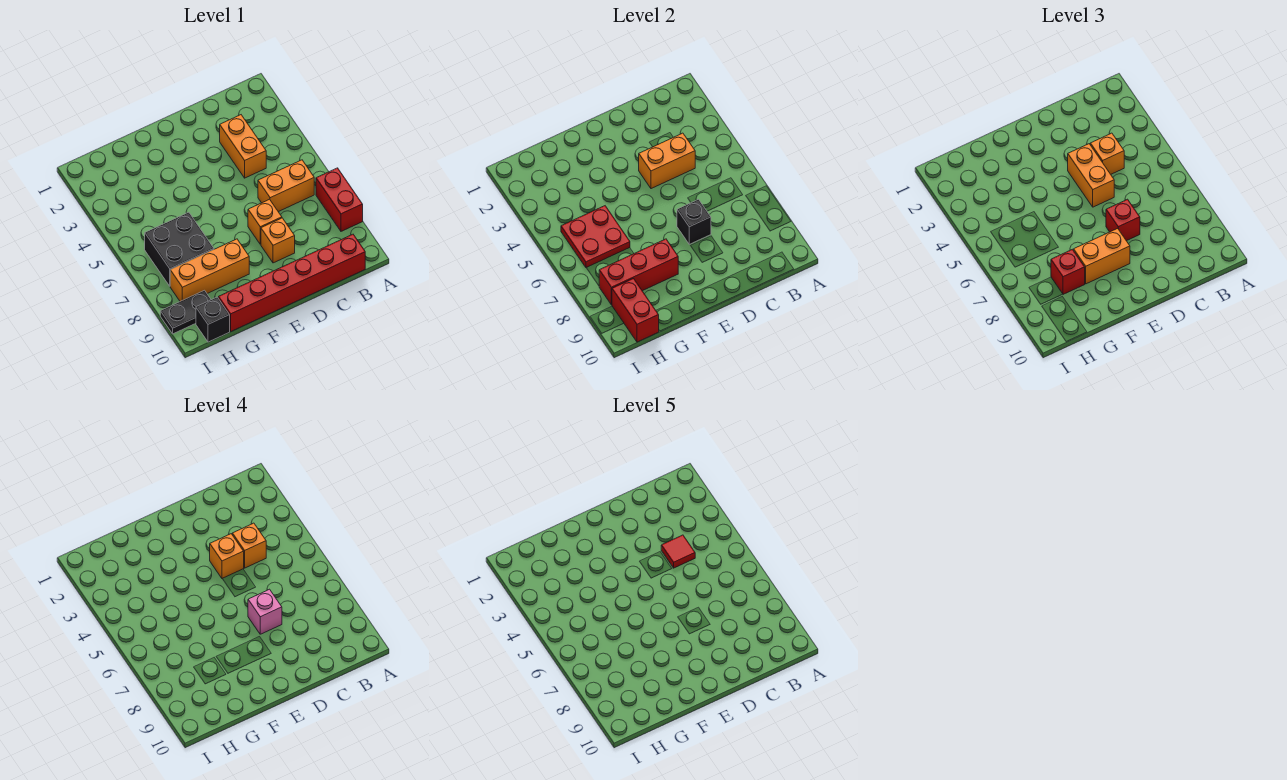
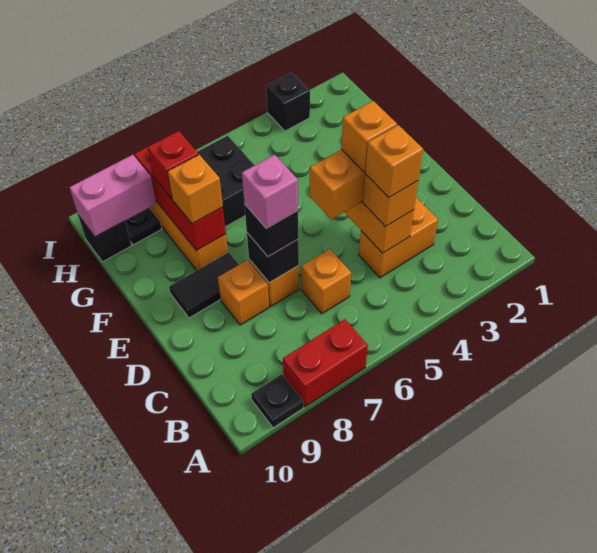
none -> black 1x1 plate [251,374,304,428]
orange 1x2 brick [258,160,314,212] -> orange 1x1 brick [301,249,351,314]
red 1x6 brick [218,234,365,331] -> none
red 1x1 tile [661,535,695,568] -> none
red 1x1 brick [1106,199,1140,241] -> black 1x1 brick [244,204,298,256]
none -> black 1x2 tile [169,252,239,318]
orange 1x2 brick [1074,228,1130,284] -> orange 1x1 brick [168,155,223,224]
red 2x2 plate [561,206,630,267] -> none
red 1x2 brick [612,279,659,342] -> pink 1x2 brick [69,155,156,237]
none -> black 1x1 brick [266,73,310,131]

